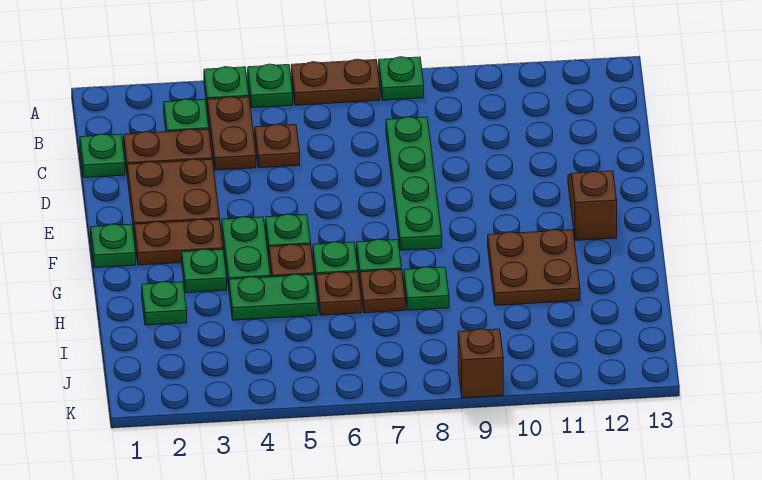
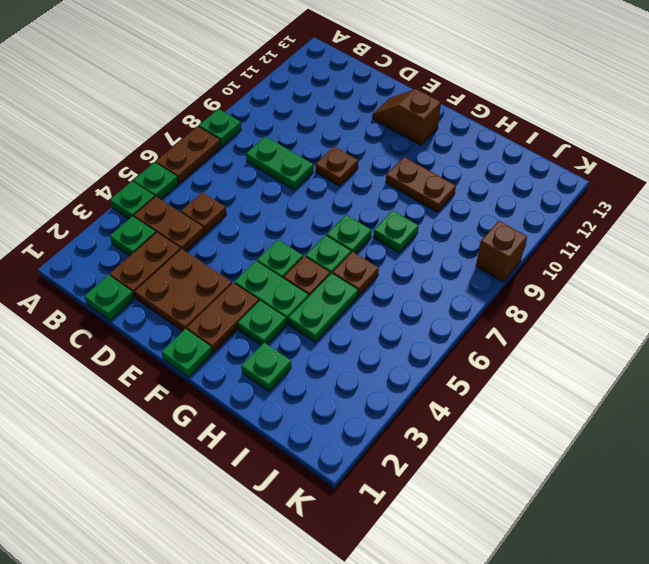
green 1x4 plate [386,117,442,250] -> green 1x2 plate [246,136,313,190]
brown 2x2 plate [488,230,580,305] -> brown 1x2 plate [386,157,456,212]
brown 1x1 plate [360,269,405,313] -> brown 1x1 plate moved to [316,146,358,186]

